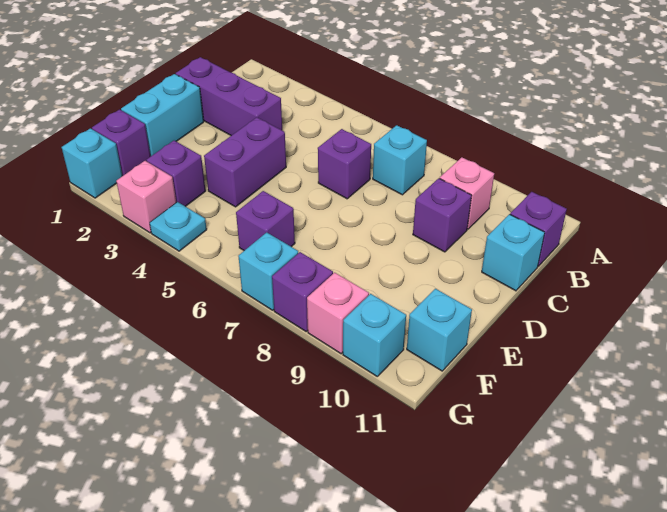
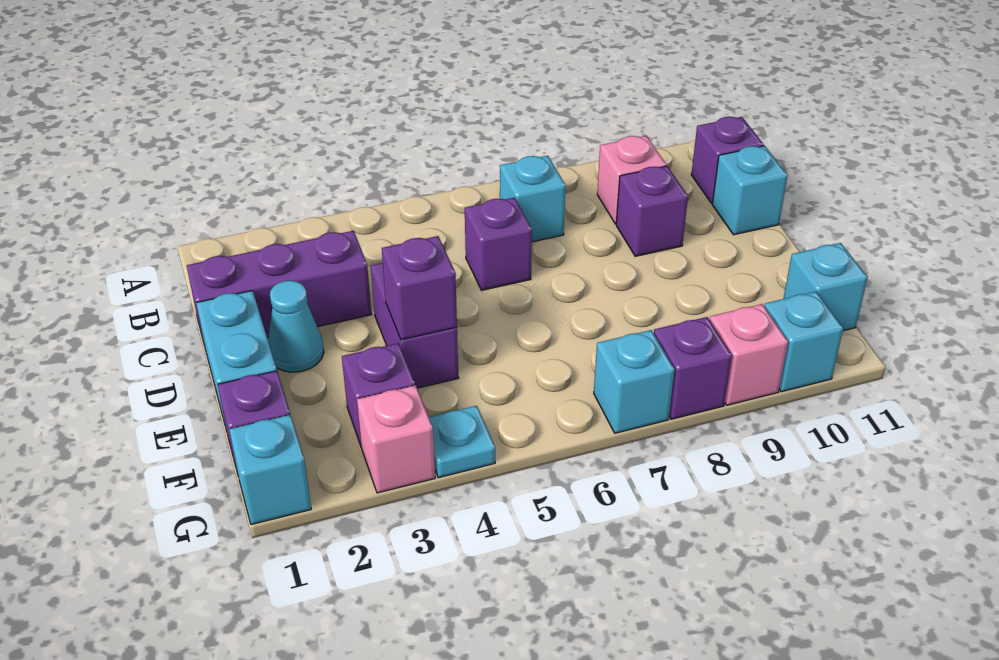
none -> cyan 1x1 cone [268,281,324,372]
purple 1x1 brick [236,191,295,251] -> purple 1x1 brick moved to [382,236,457,340]

